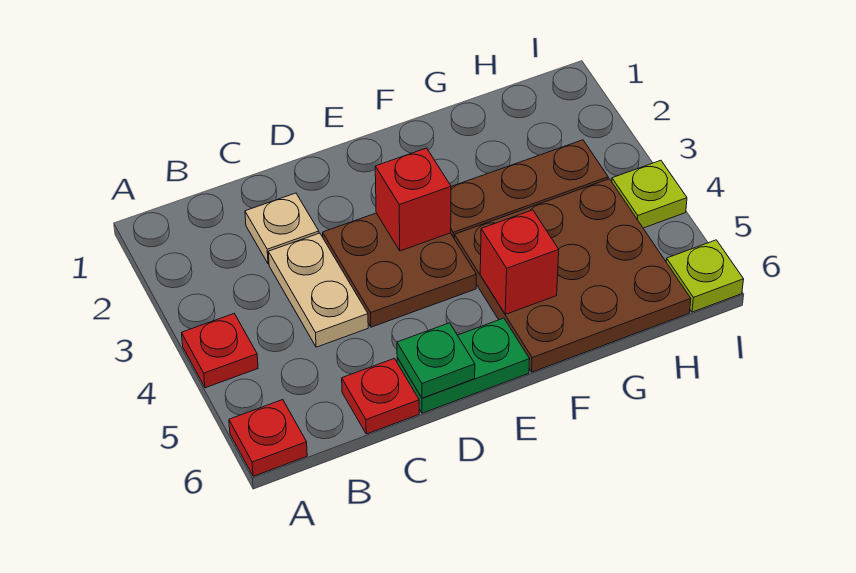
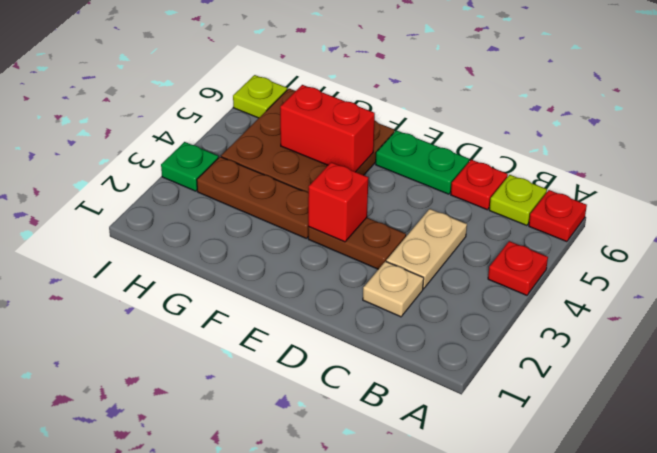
brown 2x2 plate [323,213,476,327] -> brown 1x2 plate [308,218,406,269]
green 1x1 plate [397,323,475,398] -> green 1x1 plate moved to [161,142,218,191]
red 1x1 brick [480,210,559,314] -> red 1x2 brick [280,85,375,172]
lime 1x1 plate [612,160,687,228] -> lime 1x1 plate moved to [489,175,547,226]

